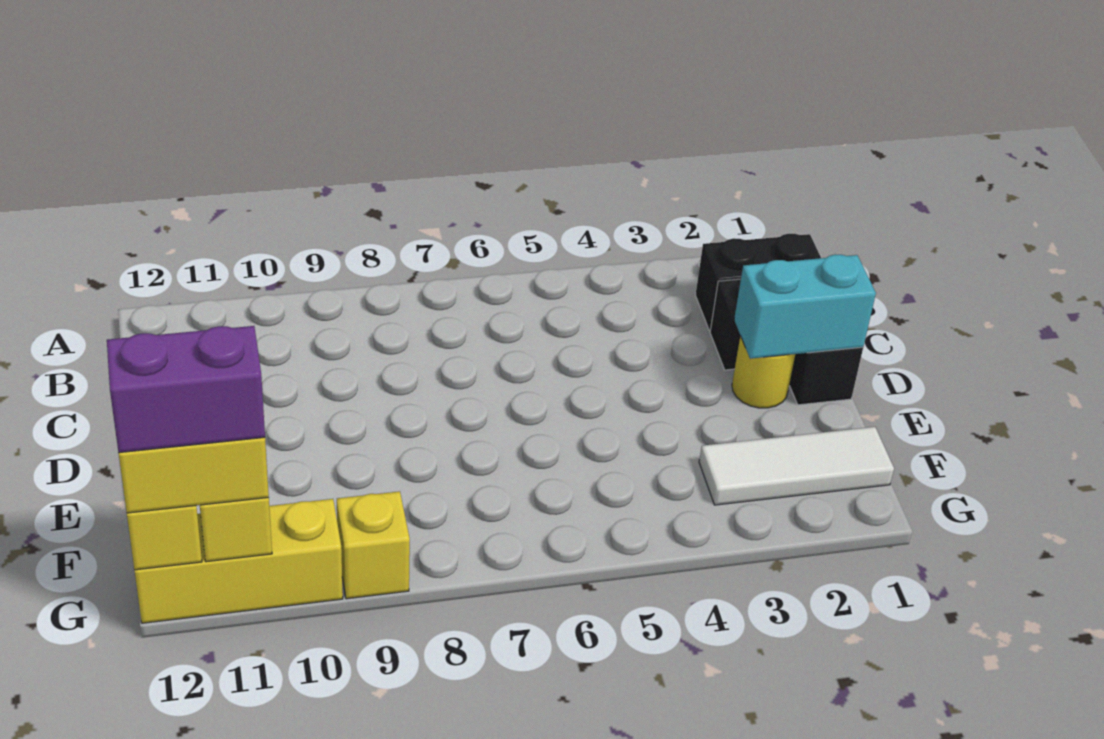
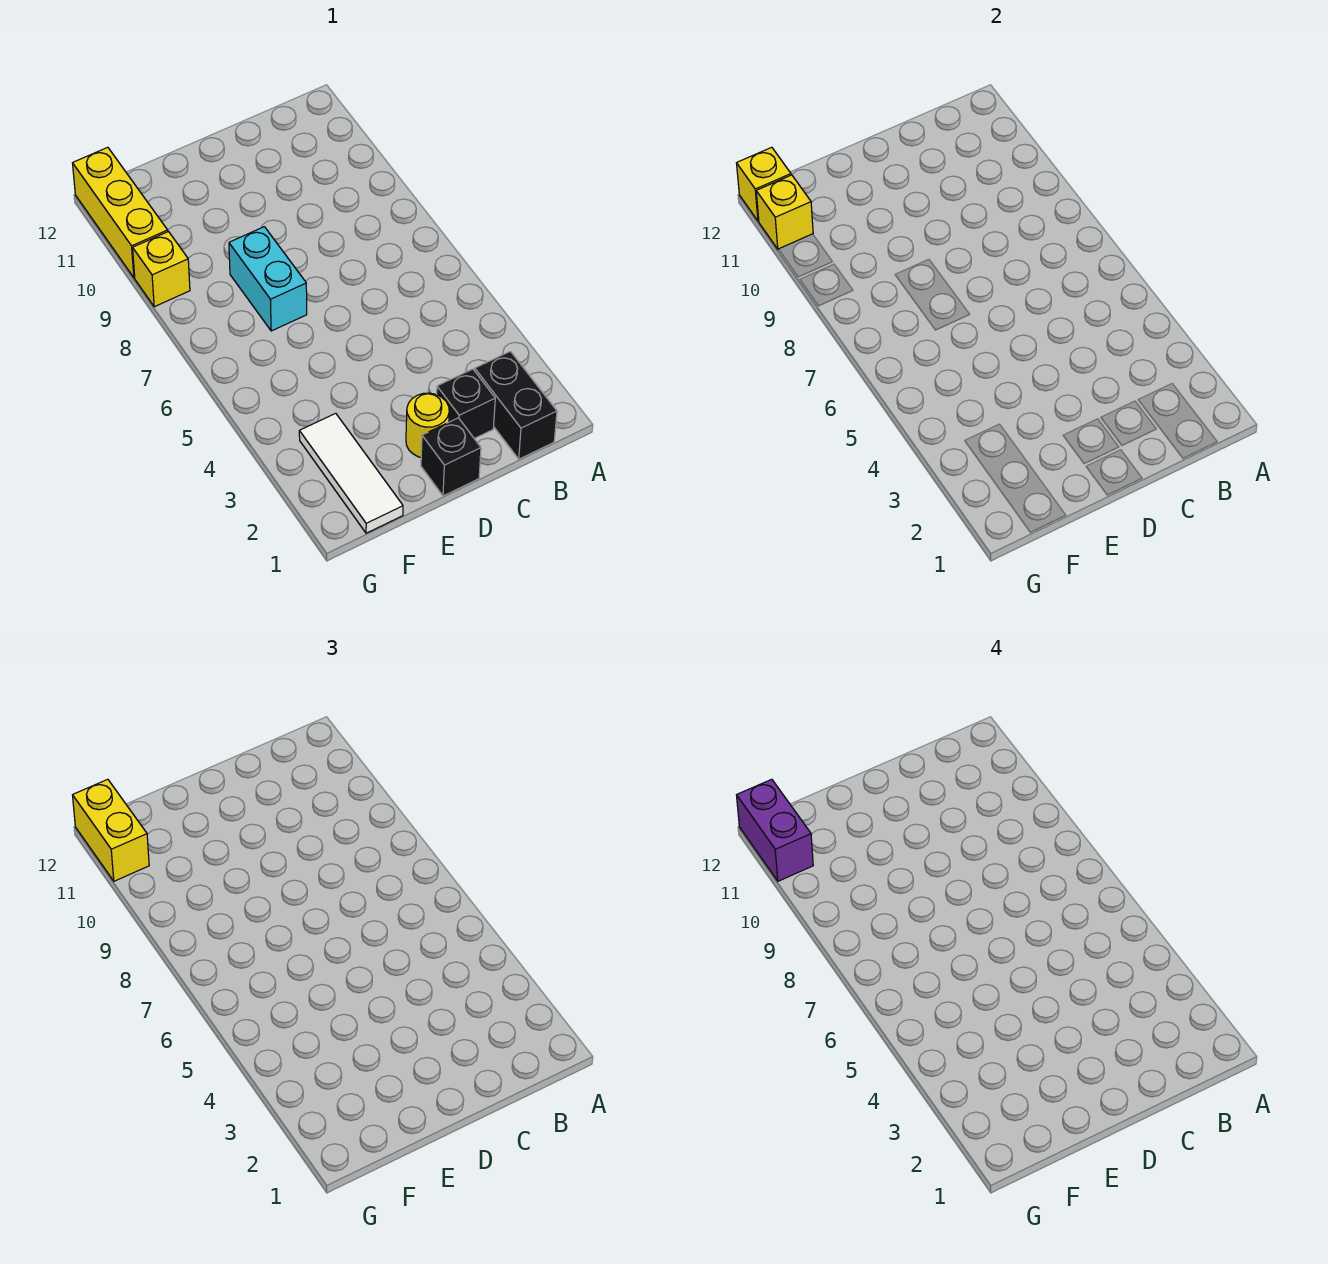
cyan 1x2 brick [734,254,876,359] -> cyan 1x2 brick moved to [229,227,307,331]

